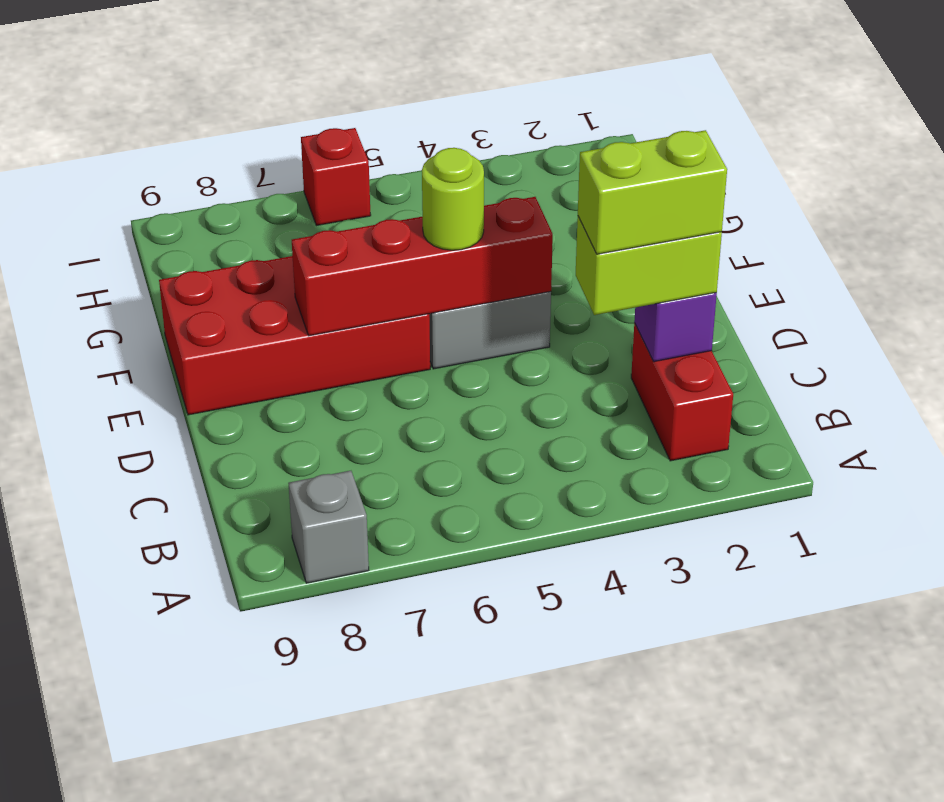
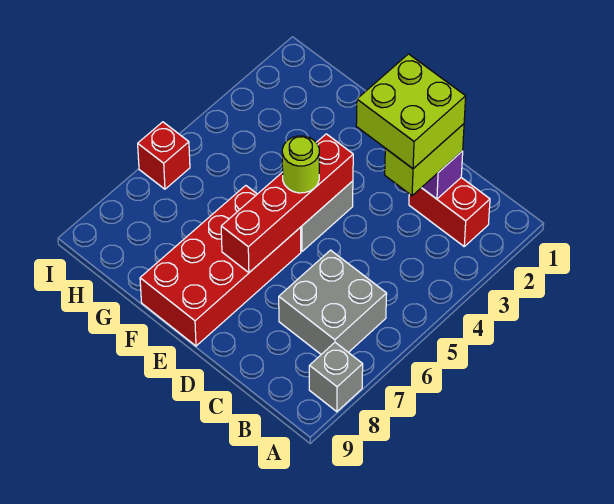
none -> grey 2x2 brick [279,250,387,354]
lime 1x2 brick [578,130,727,254] -> lime 2x2 brick [356,54,466,169]

